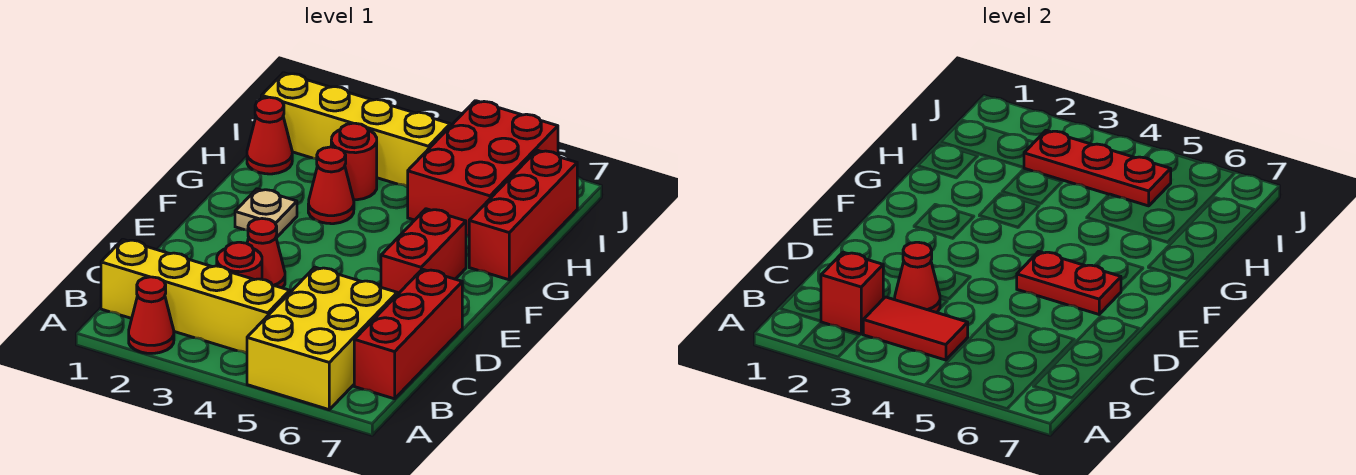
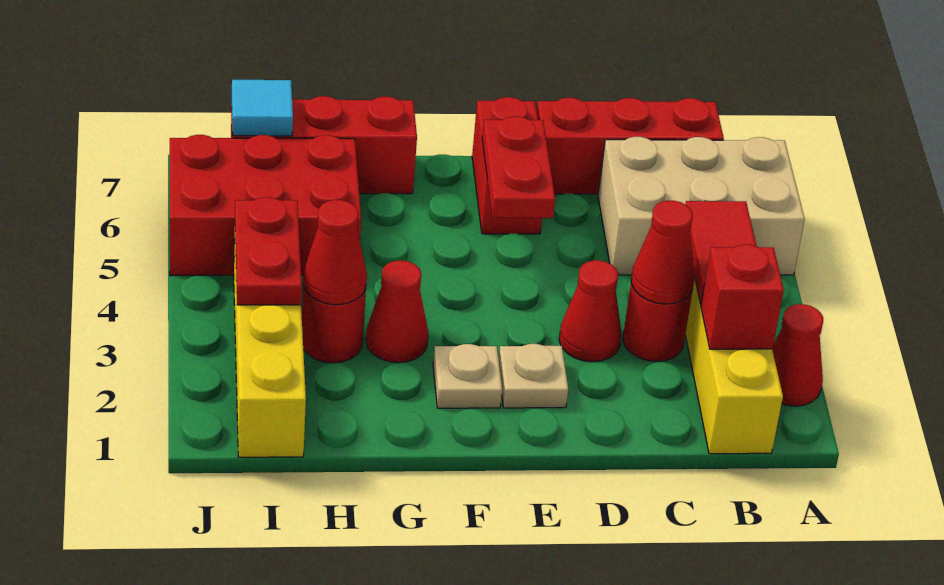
yellow 2x3 brick [247,267,397,410] -> tan 2x3 brick [598,137,805,275]
none -> tan 1x1 plate [499,344,568,408]
red 1x2 brick [381,209,466,295] -> red 1x2 brick turned to [472,97,542,234]
red 1x1 cone [247,97,292,174] -> red 1x1 cone moved to [303,200,367,305]
red 1x3 plate [1024,130,1171,206] -> red 1x2 plate [235,197,302,305]
none -> cyan 1x1 tile [232,80,293,136]

